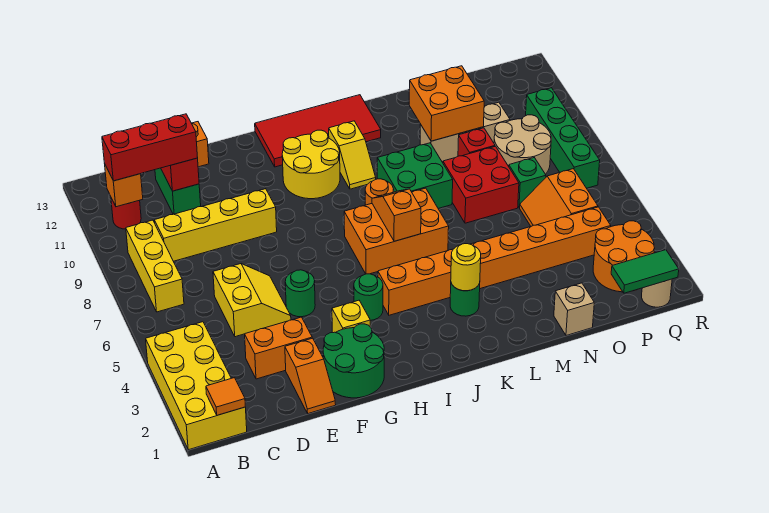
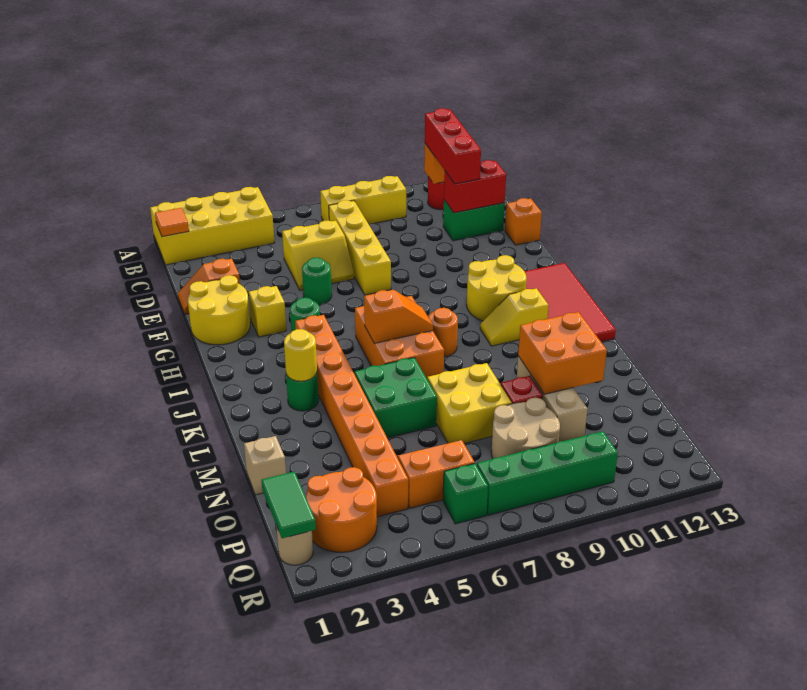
yellow 1x4 brick [154,189,277,261] -> yellow 1x4 brick moved to [329,200,391,295]
orange 1x2 brick [245,317,312,379] -> none
green 2x2 round brick [323,324,384,398] -> yellow 2x2 round brick [188,275,250,345]
green 2x2 brick [377,143,453,209] -> green 2x2 brick moved to [354,358,437,438]
red 2x2 brick [443,146,519,223] -> yellow 2x2 brick [427,363,512,443]
green 1x1 brick [509,158,546,208] -> green 1x1 brick moved to [443,464,488,524]

